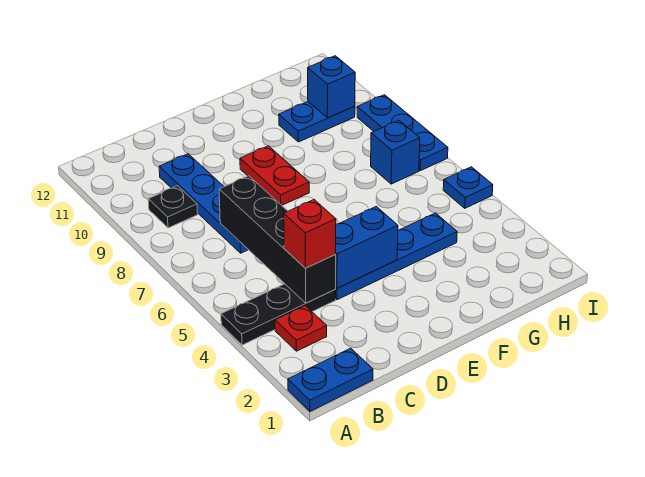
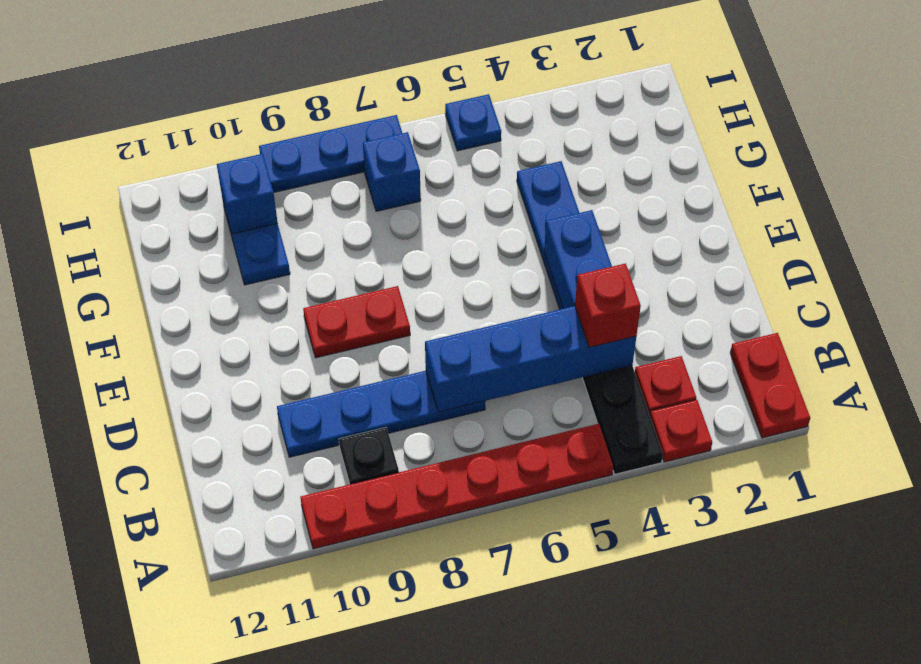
blue 1x2 plate [288,348,373,411] -> red 1x2 plate [730,333,810,438]
none -> red 1x1 plate [650,400,712,462]
none -> red 1x6 plate [300,424,613,549]
black 1x4 brick [219,176,336,303] -> blue 1x4 brick [425,306,636,412]

